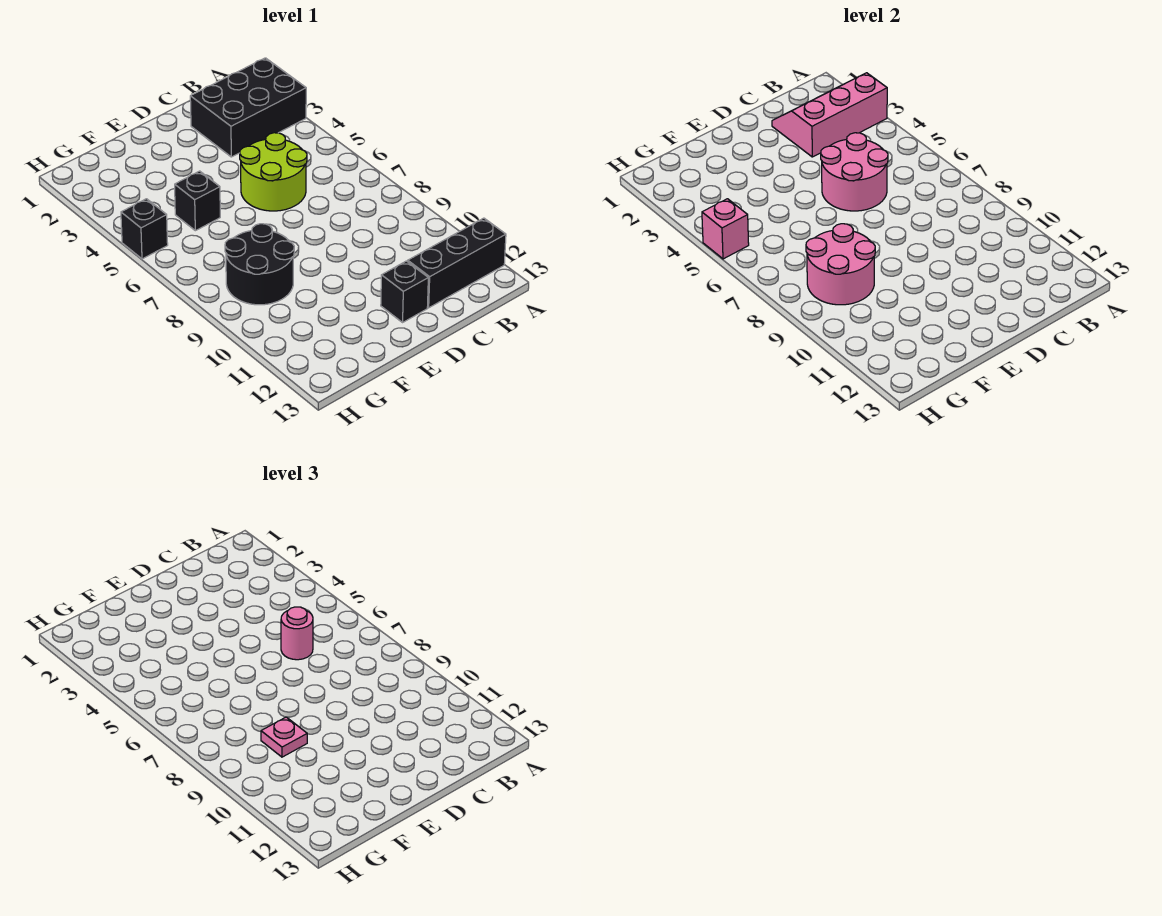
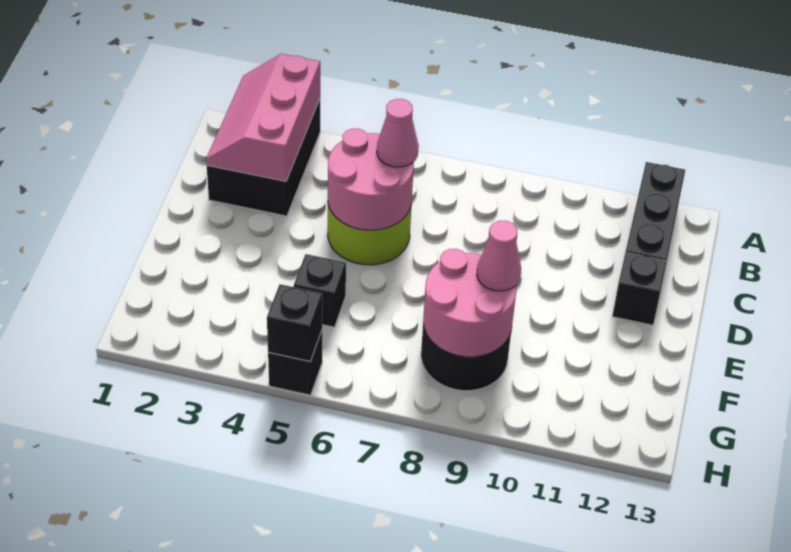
pink 1x1 round brick [281,607,313,660] -> pink 1x1 cone [377,99,419,167]
pink 1x1 plate [261,717,307,757] -> pink 1x1 cone [477,221,521,291]
pink 1x1 brick [702,199,749,259] -> black 1x1 brick [267,284,322,361]

